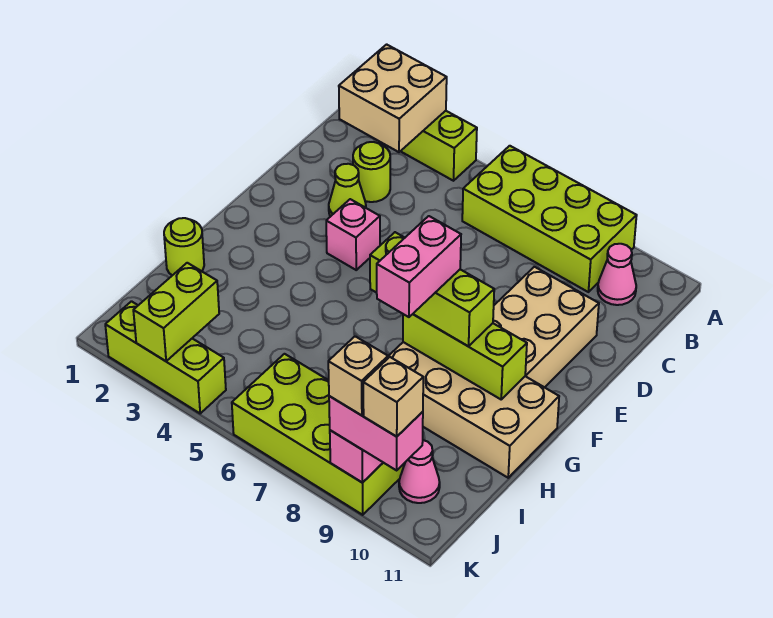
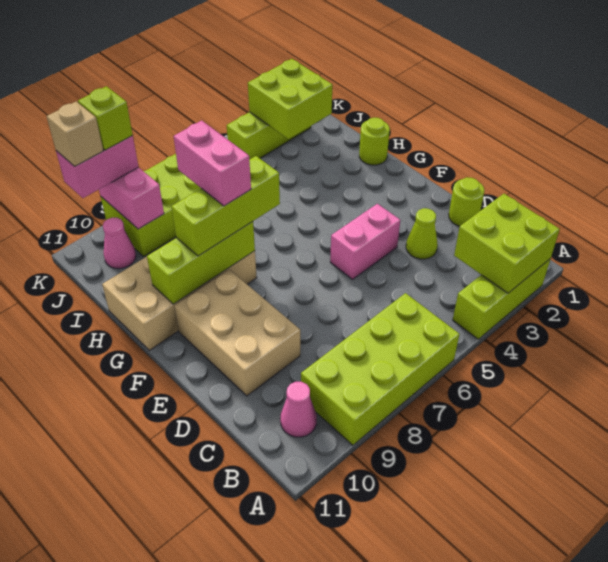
tan 2x2 brick [339,44,447,152] -> lime 2x2 brick [454,194,560,293]
lime 1x1 round brick [353,142,390,202] -> lime 1x1 round brick moved to [449,177,484,226]
pink 1x1 brick [326,199,380,270] -> pink 1x2 brick [330,204,400,279]
lime 1x2 brick [133,263,219,361] -> lime 2x2 brick [248,59,332,139]
tan 1x1 brick [328,336,388,415] -> lime 1x1 brick [78,86,133,150]

